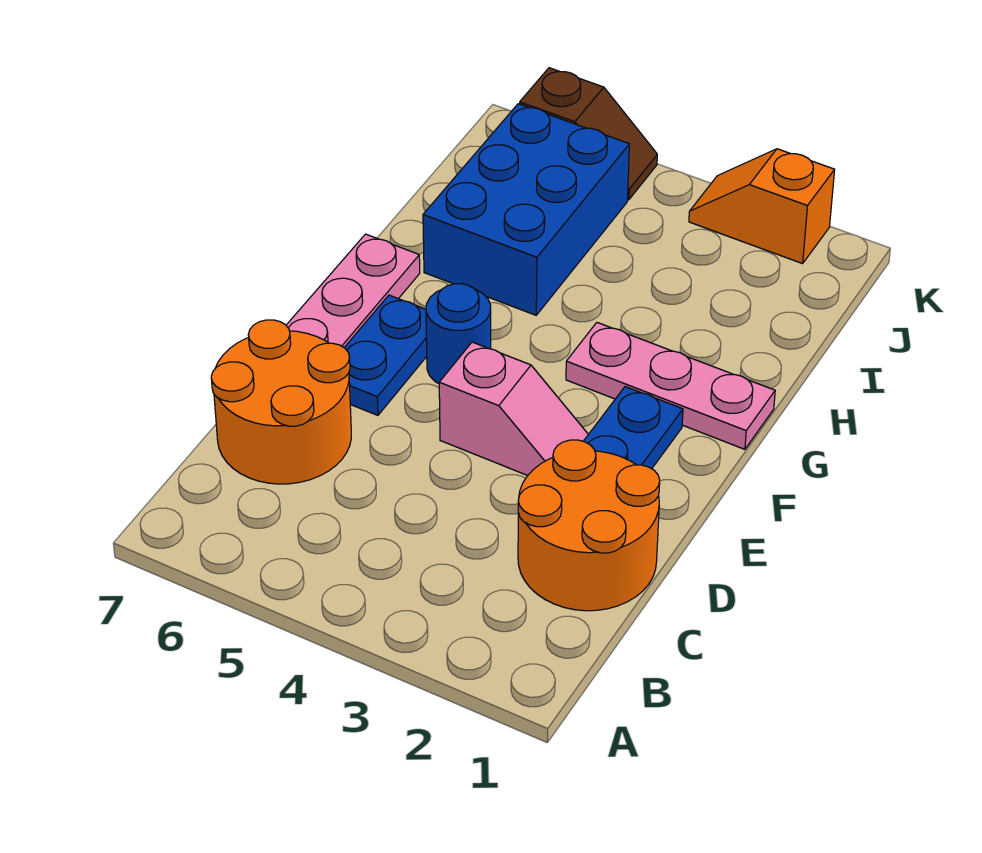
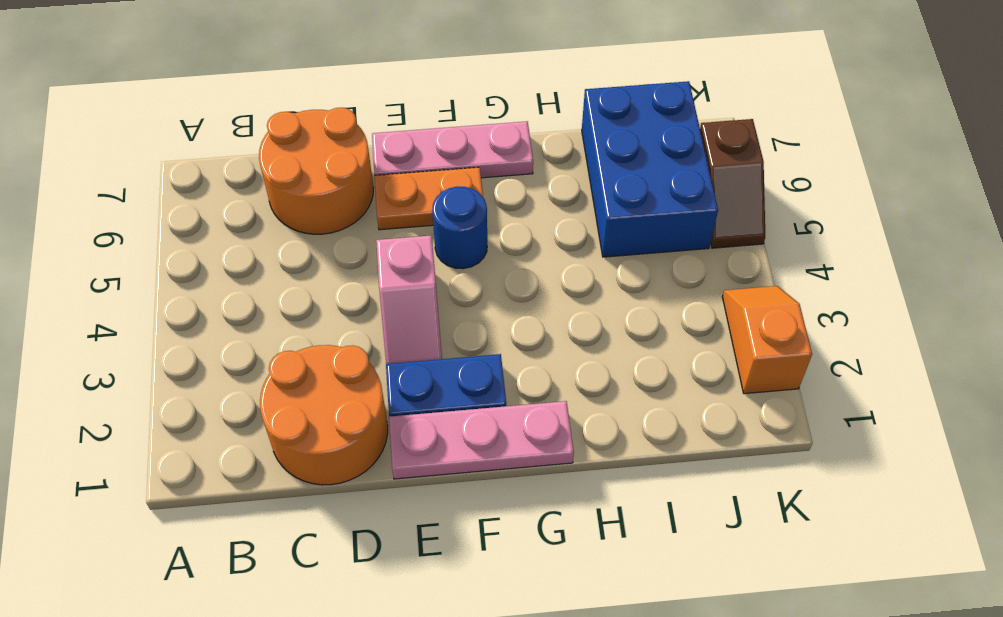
blue 1x2 plate [344,295,427,415] -> orange 1x2 plate [375,167,483,230]
pink 1x3 plate [566,323,775,449] -> pink 1x3 plate turned to [389,401,574,479]
blue 2x3 brick [423,104,629,315] -> blue 2x3 brick turned to [582,81,718,257]

